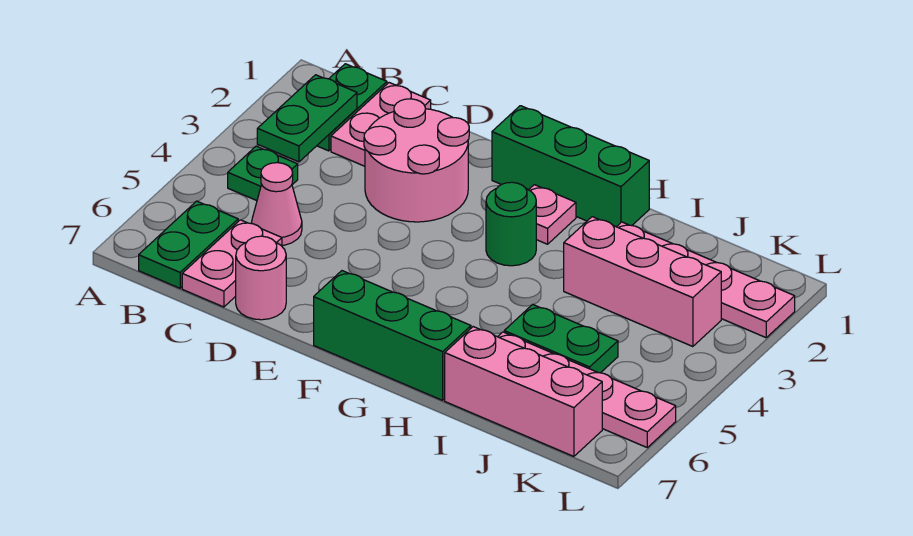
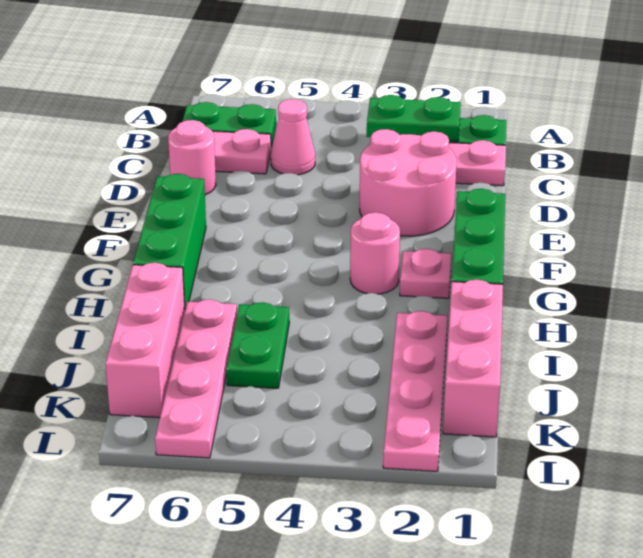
green 1x1 plate [228,146,298,201] -> none
green 1x1 round brick [486,182,536,266] -> pink 1x1 round brick [350,212,400,294]
pink 1x3 brick [564,217,721,347] -> pink 1x3 brick moved to [443,280,503,437]

